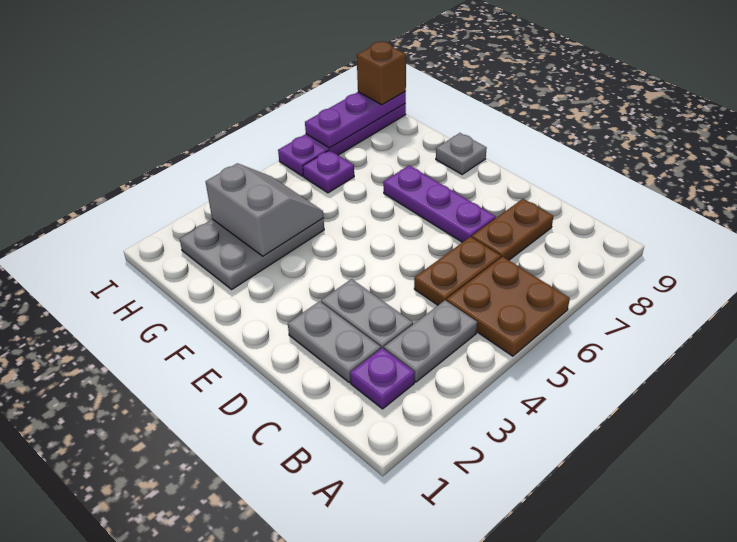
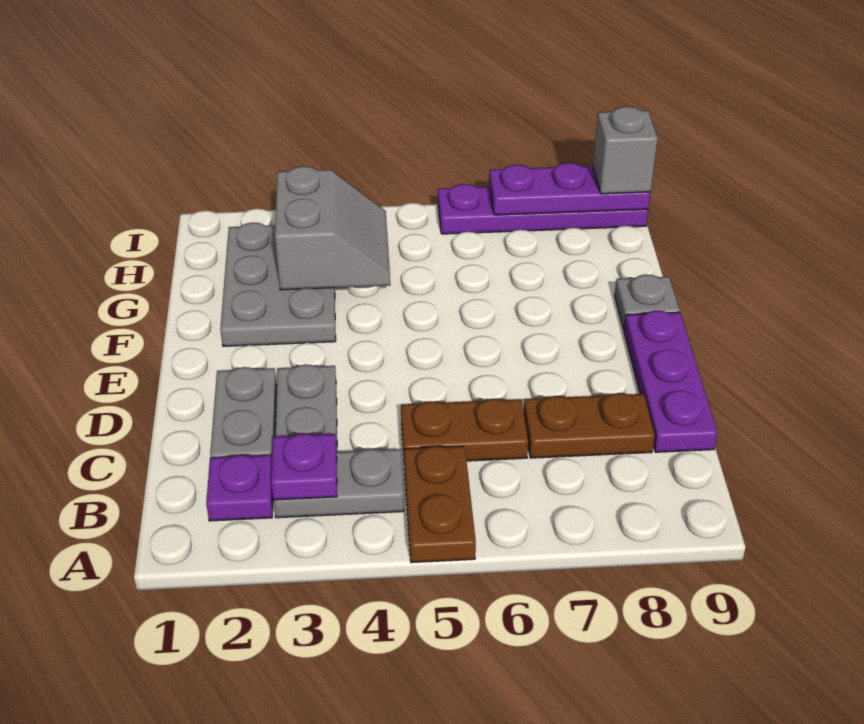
brown 2x2 plate [447,257,570,356] -> brown 1x2 plate [404,446,476,563]
purple 1x3 plate [383,165,496,242] -> purple 1x3 plate moved to [624,311,718,452]
grey 2x3 plate [180,218,324,289] -> grey 2x3 plate turned to [220,223,336,346]
purple 1x1 plate [303,150,354,193] -> purple 1x1 plate moved to [271,433,337,500]
brown 1x1 brick [357,42,406,105] -> grey 1x1 brick [593,107,658,194]

